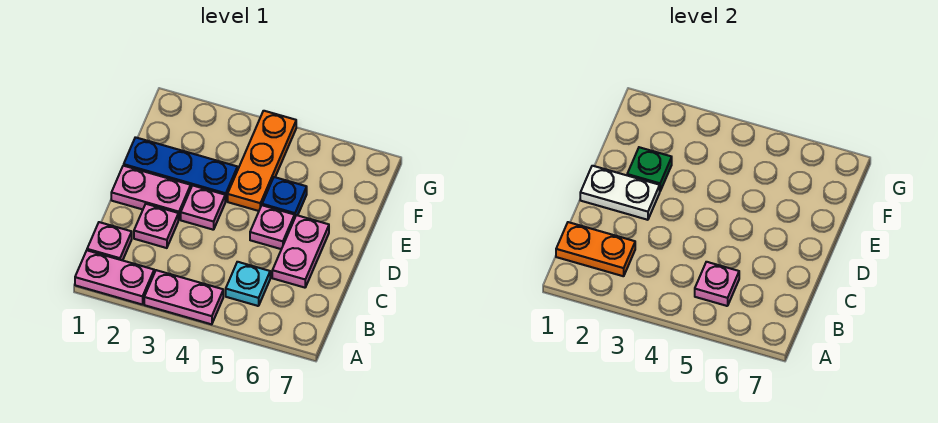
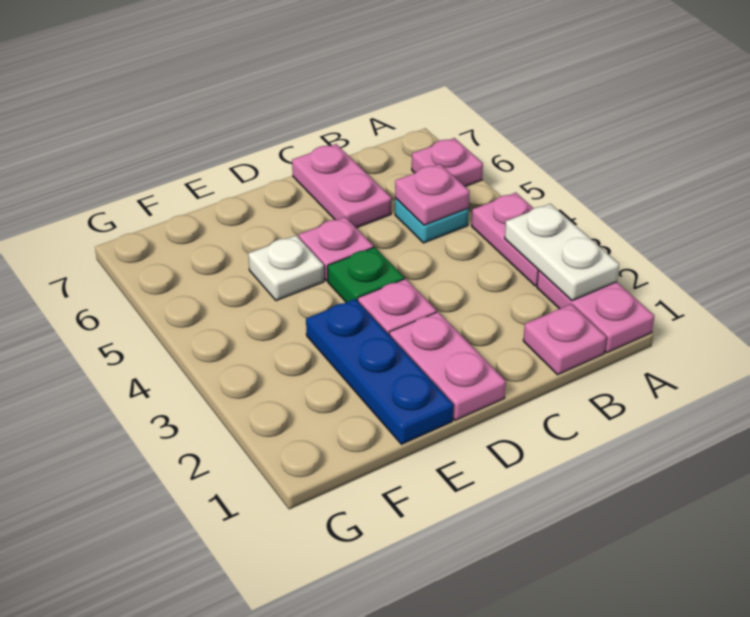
orange 1x2 plate [556,222,635,276] -> none
pink 1x1 plate [134,204,178,248] -> pink 1x1 plate moved to [412,138,483,186]
pink 1x2 plate [272,215,329,288] -> pink 1x2 plate turned to [292,144,392,228]
white 1x2 plate [580,166,660,220] -> white 1x2 plate moved to [505,204,619,301]
green 1x1 plate [627,147,672,191] -> green 1x1 plate moved to [328,247,404,302]
orange 1x3 plate [228,111,296,211] -> none
blue 1x1 plate [262,177,307,217] -> white 1x1 plate [248,235,324,301]

